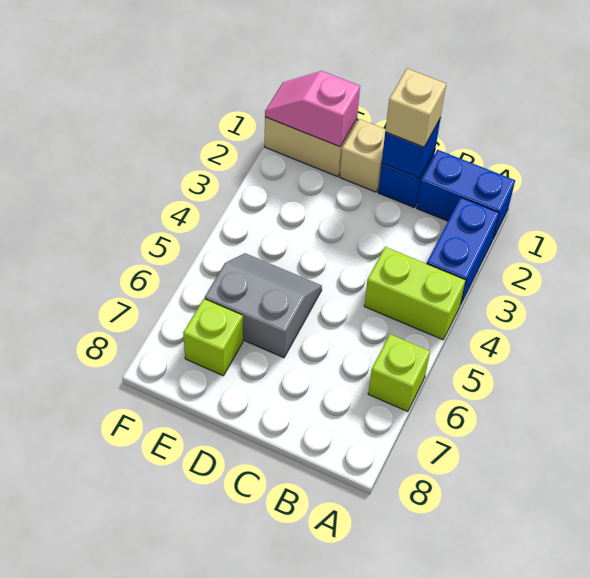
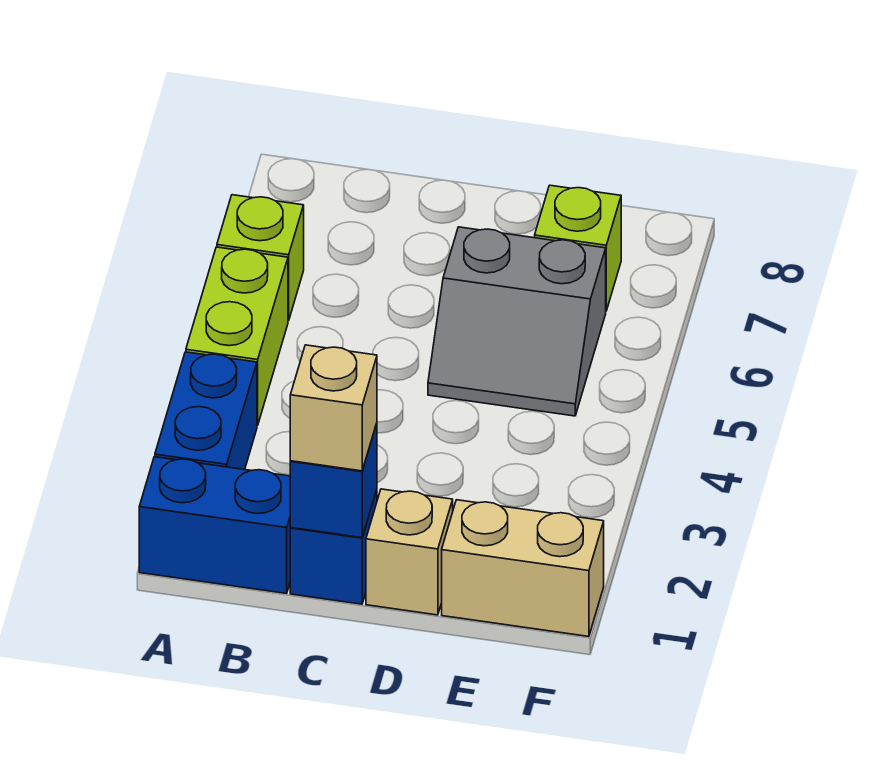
lime 1x2 brick [364,247,466,340] -> lime 1x2 brick turned to [186,247,288,425]
pink 1x2 slope [265,71,360,147] -> none

